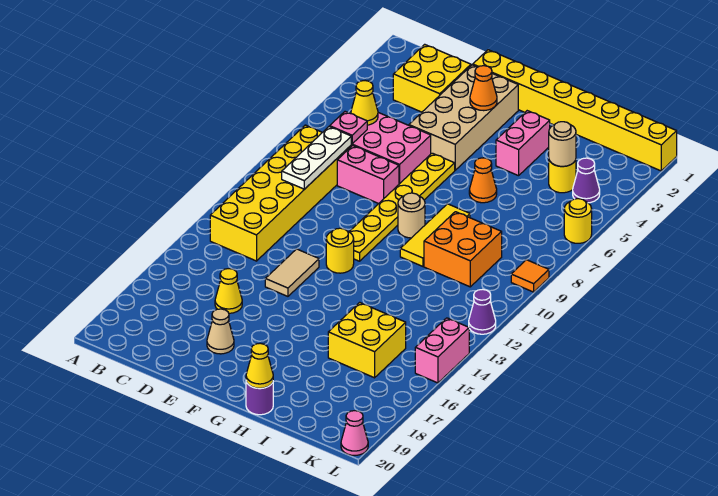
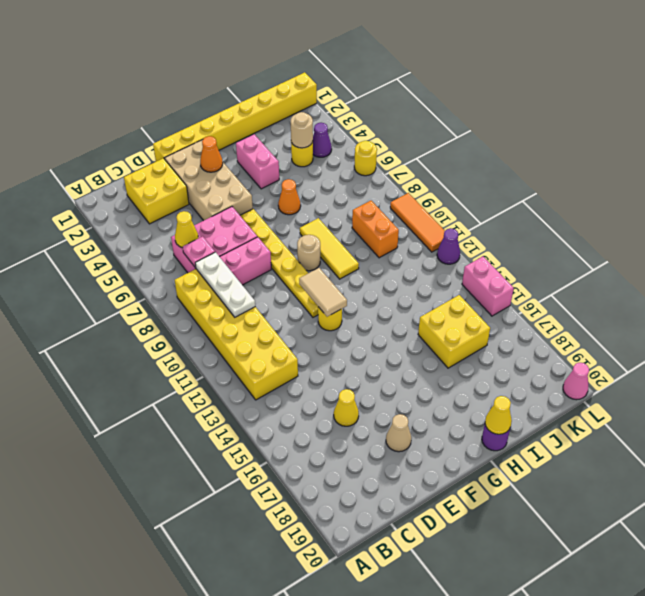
tan 1x2 tile [265,249,319,296] -> tan 1x2 tile moved to [299,268,347,317]
orange 2x2 brick [424,212,502,287] -> orange 1x2 brick [352,201,399,258]
orange 1x1 tile [511,260,549,292] -> orange 1x3 tile [390,193,445,252]

